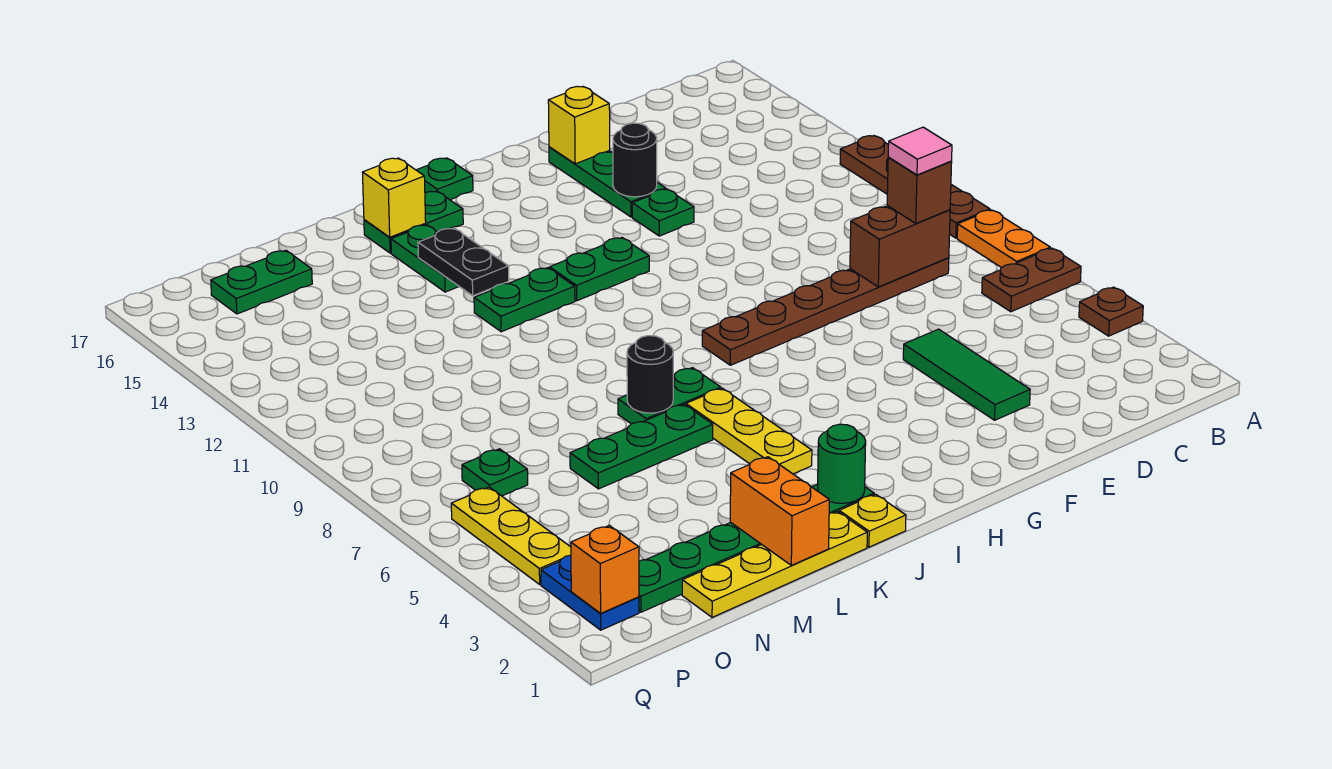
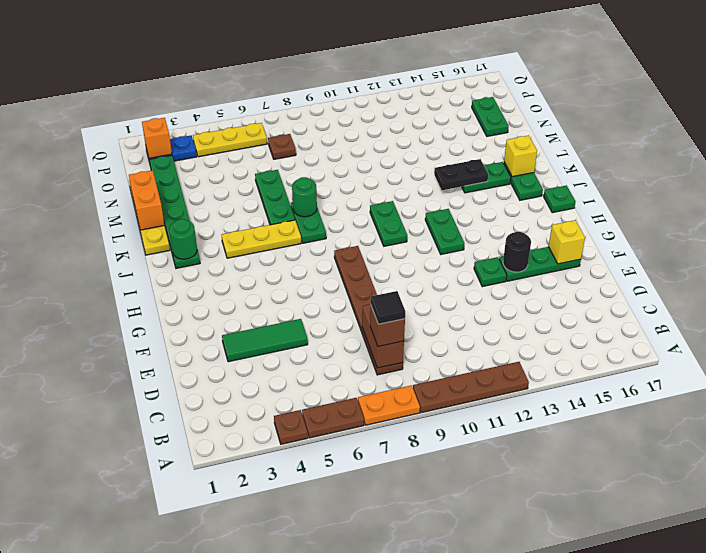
brown 1x2 plate [982,248,1081,312] -> brown 1x2 plate turned to [302,398,364,438]
pink 1x1 tile [888,127,952,175] -> black 1x1 tile [371,291,405,324]
yellow 1x1 plate [839,494,906,547] -> none
green 1x2 plate [474,268,575,332] -> green 1x2 plate moved to [370,201,407,246]
black 1x1 round brick [627,336,673,413] -> green 1x1 round brick [292,177,317,217]
orange 1x2 brick [730,457,829,565] -> orange 1x2 brick turned to [129,170,164,230]
green 1x1 plate [462,449,528,496] -> brown 1x1 plate [268,134,296,159]

